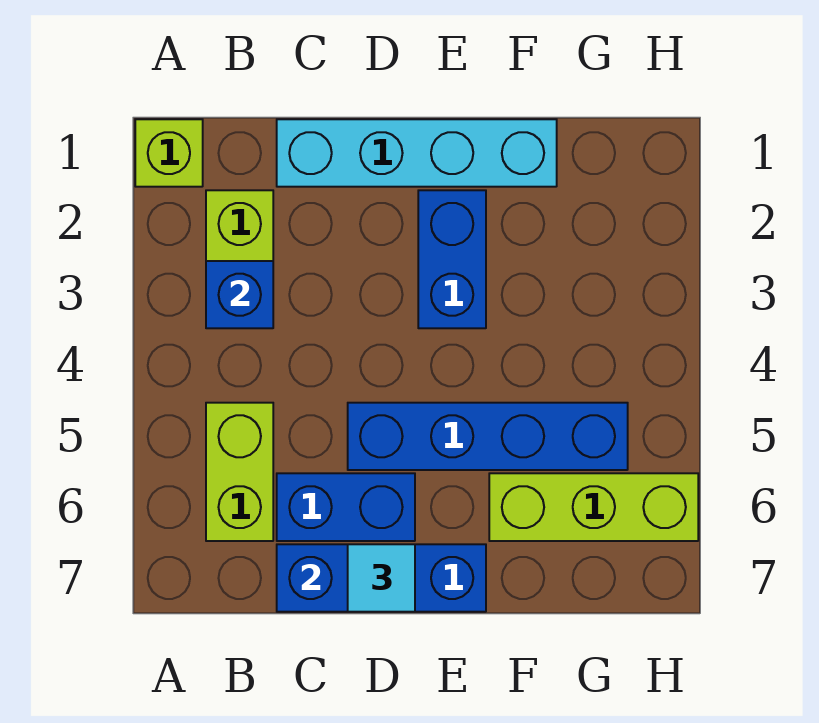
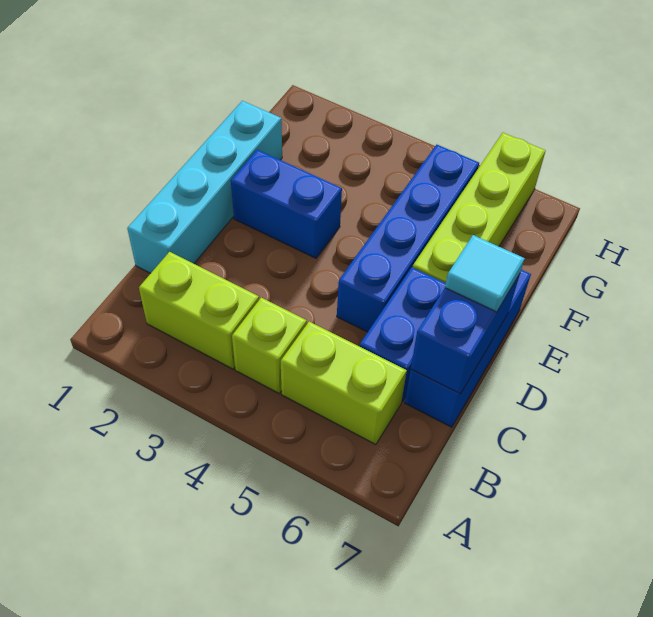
lime 1x1 brick [135,119,203,187] -> lime 1x1 brick moved to [232,298,307,393]
blue 1x1 brick [206,261,273,328] -> none
lime 1x3 brick [489,473,698,541] -> lime 1x4 brick [412,133,546,283]

